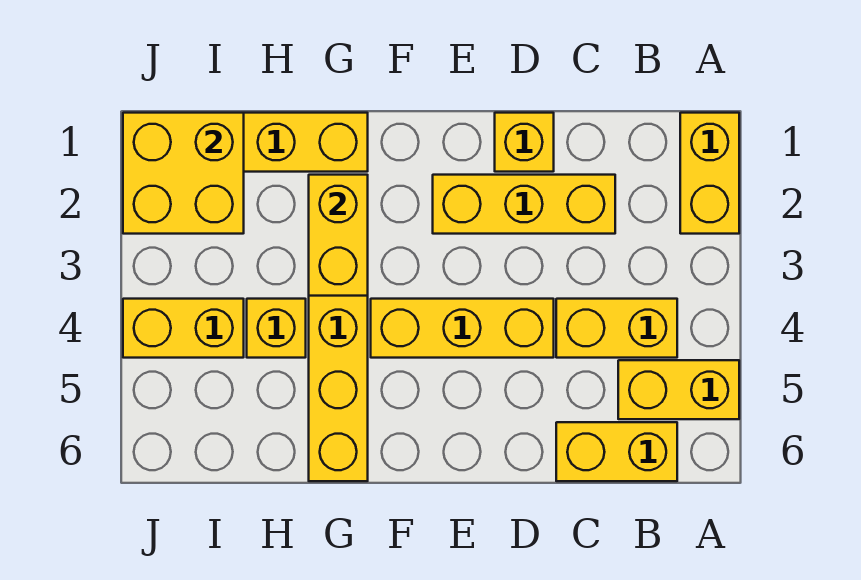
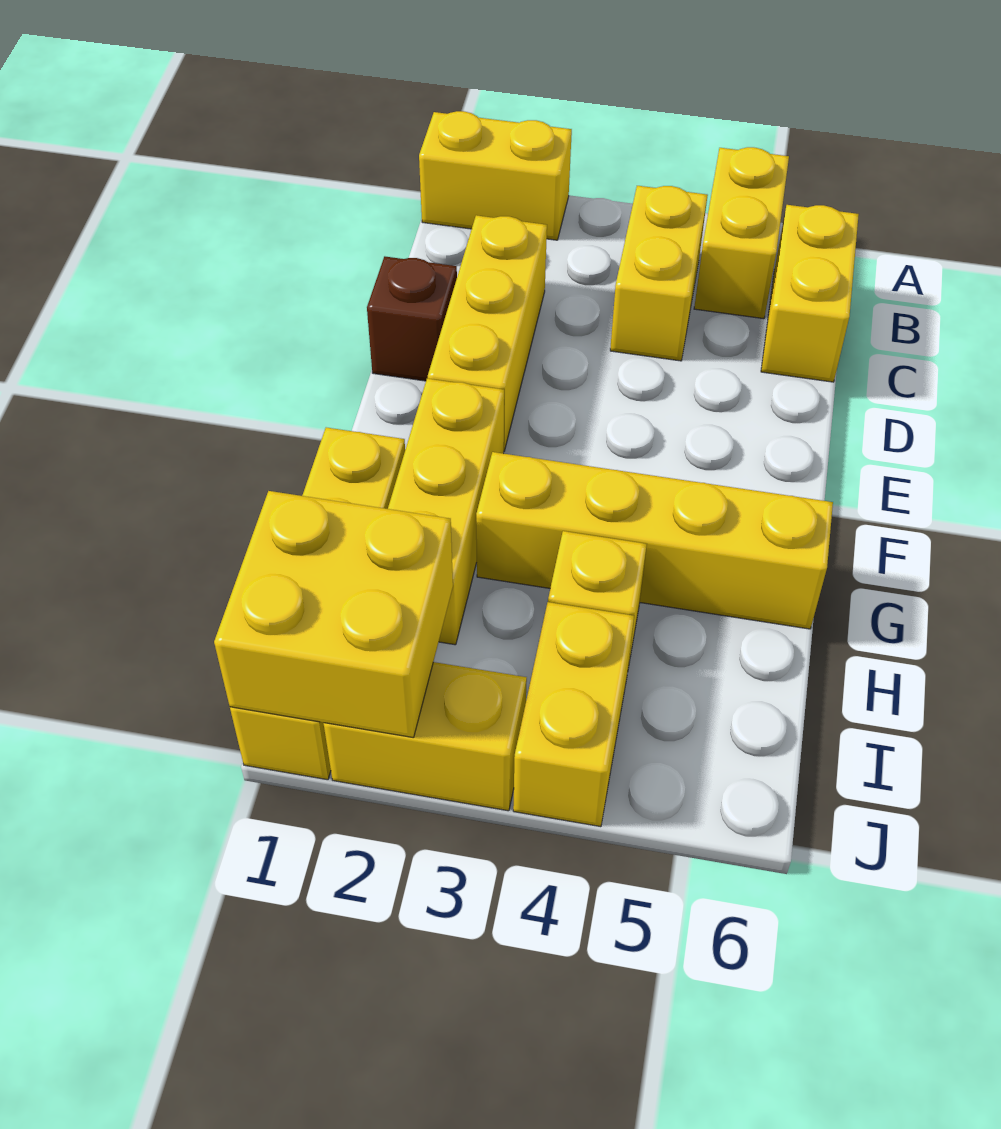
yellow 1x1 brick [495,113,554,172] -> brown 1x1 brick [367,256,457,381]
yellow 1x3 brick [371,299,554,358] -> yellow 1x3 brick moved to [388,379,504,645]
yellow 1x2 brick [309,175,368,296] -> yellow 1x2 brick moved to [324,662,527,811]

